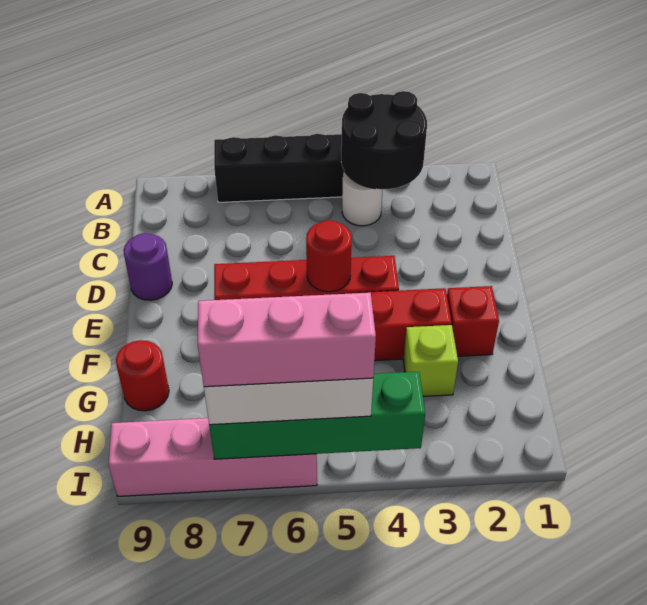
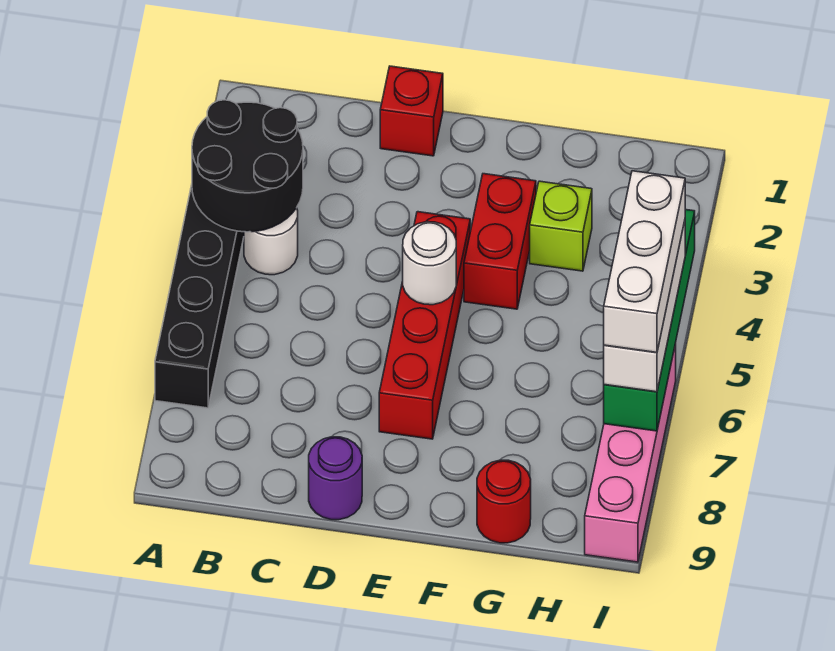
red 1x1 round brick [306,220,352,292] -> white 1x1 round brick [403,222,456,305]
red 1x1 brick [447,286,499,356] -> red 1x1 brick moved to [380,66,443,156]
pink 1x3 brick [198,293,376,387] -> white 1x3 brick [604,171,685,352]

